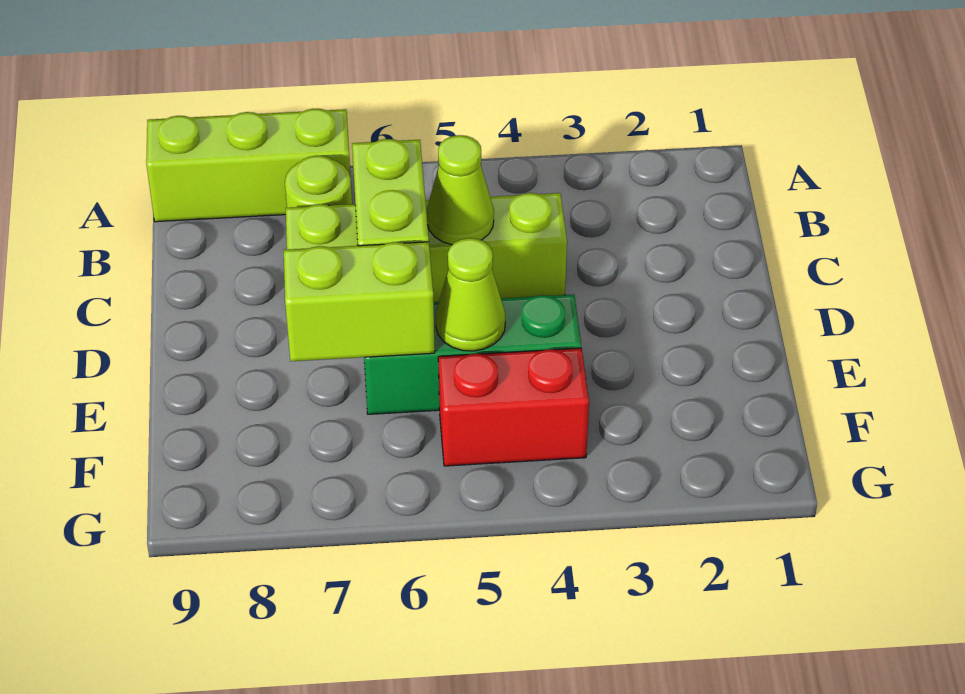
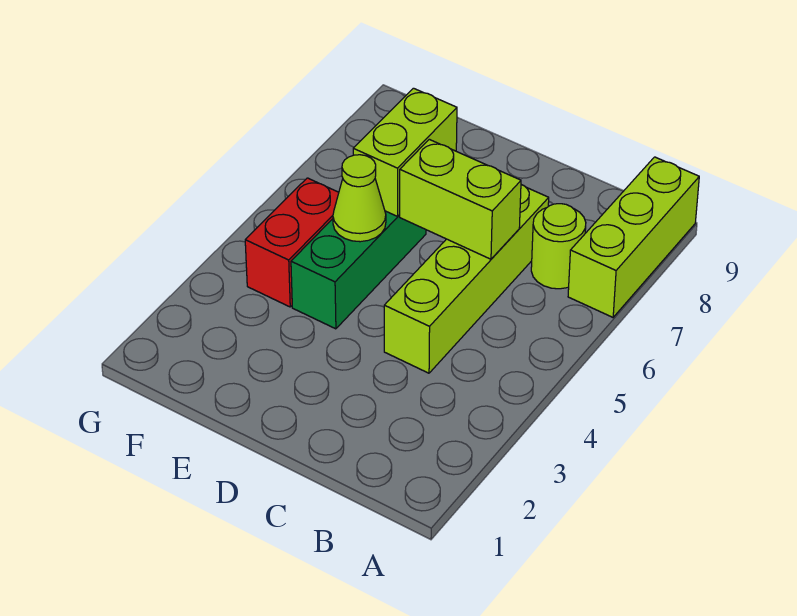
lime 1x1 cone [427,135,494,245] -> none

